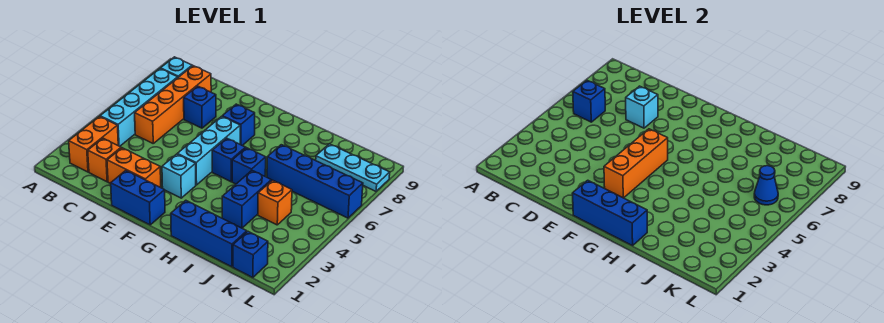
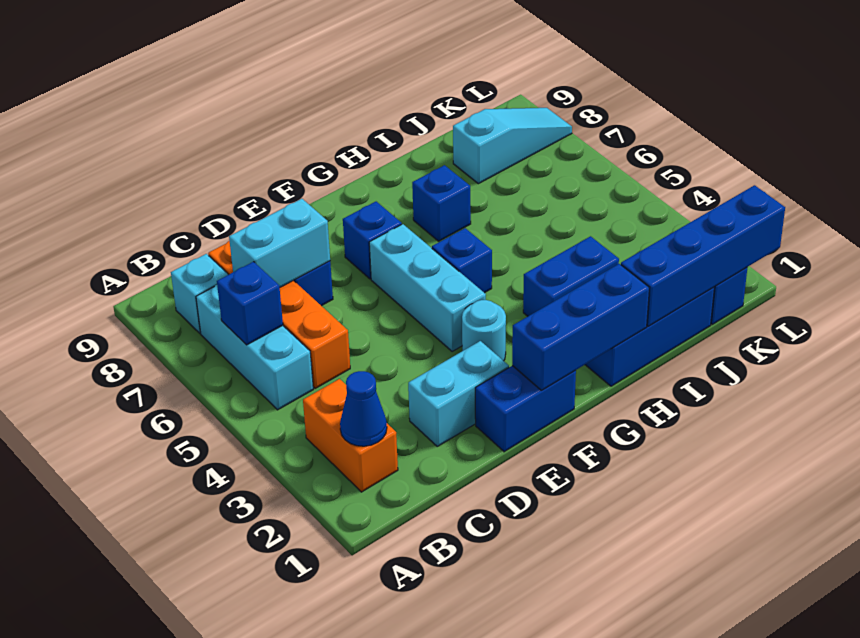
cyan 1x4 brick [100,69,178,146] -> cyan 1x3 brick [196,285,313,410]
orange 1x1 brick [88,138,121,182] -> none
orange 1x2 brick [107,148,161,188] -> cyan 1x2 brick [408,341,509,446]
cyan 1x1 brick [626,86,658,128] -> cyan 1x2 brick [229,199,330,287]
cyan 1x1 brick [162,154,196,198] -> cyan 1x1 round brick [462,300,506,361]
orange 1x3 brick [604,129,668,198] -> none
blue 1x1 brick [232,148,266,184] -> blue 1x1 brick moved to [412,165,471,241]
blue 1x2 brick [222,171,271,228] -> blue 1x2 brick turned to [523,236,619,316]
blue 1x4 brick [267,145,363,218] -> blue 1x4 brick moved to [621,185,785,326]
orange 1x1 brick [258,180,292,225] -> none
cyan 1x3 plate [316,144,390,191] -> cyan 1x3 slope [453,108,572,184]
blue 1x1 cone [754,166,778,205] -> blue 1x1 cone moved to [340,371,387,446]

